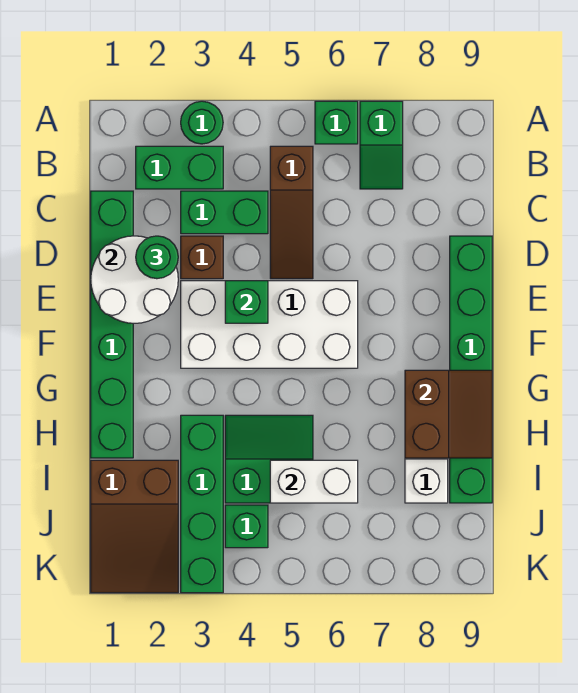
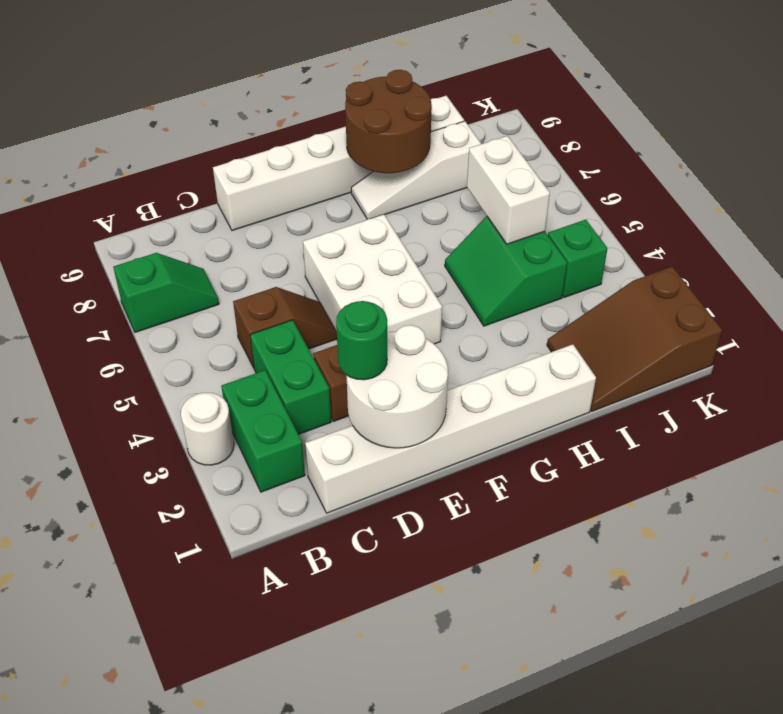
green 1x1 round brick [181,101,223,144] -> white 1x1 round brick [181,393,234,465]
green 1x1 brick [315,101,358,144] -> none
brown 1x3 slope [270,146,313,279] -> brown 1x2 slope [233,287,337,368]
green 1x6 brick [91,191,133,458] -> white 1x6 brick [305,344,596,513]
green 1x6 brick [450,236,492,503] -> white 1x6 brick [213,96,464,231]
white 2x4 brick [181,281,358,368] -> white 2x3 brick [303,215,442,344]
green 1x1 brick [225,281,268,323] -> none
brown 2x2 slope [405,370,492,458] -> brown 2x2 round brick [345,70,432,173]
green 1x4 brick [181,415,223,593] -> none
brown 2x3 slope [91,460,178,593] -> brown 2x3 slope turned to [547,267,722,411]

